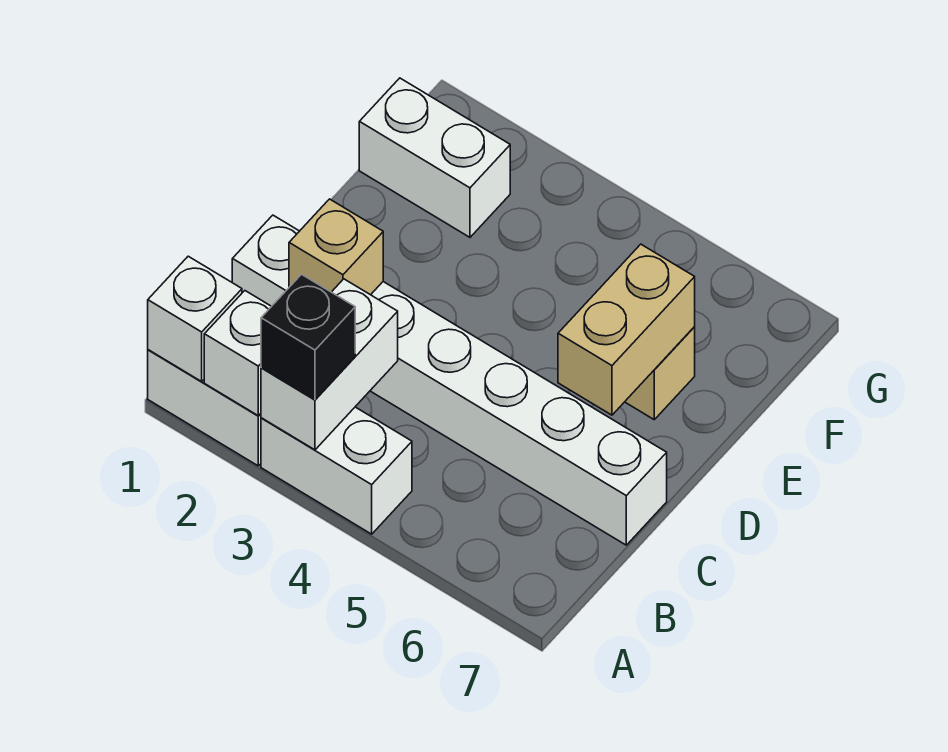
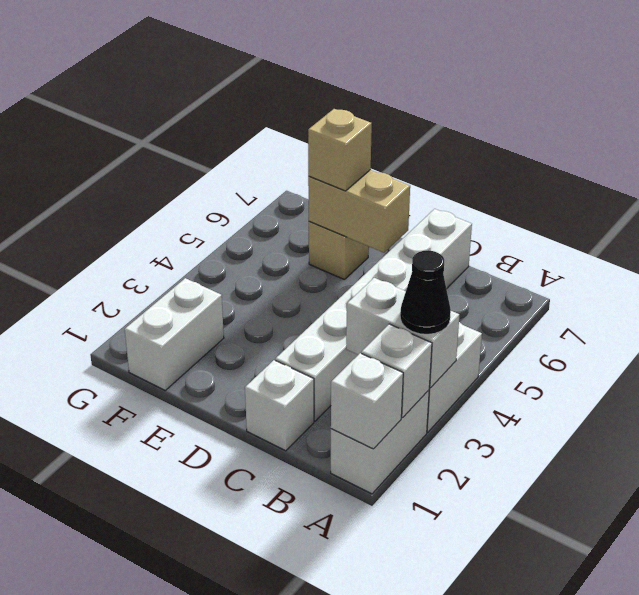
black 1x1 brick [261,274,355,400] -> black 1x1 cone [400,250,451,334]
tan 1x1 brick [289,199,383,295] -> tan 1x1 brick moved to [308,109,372,191]

